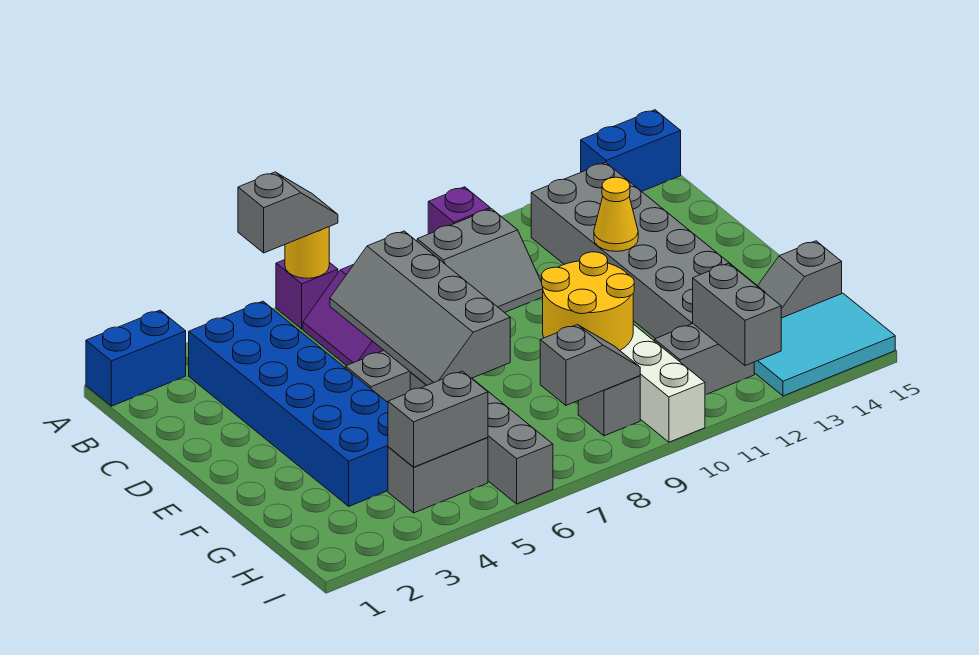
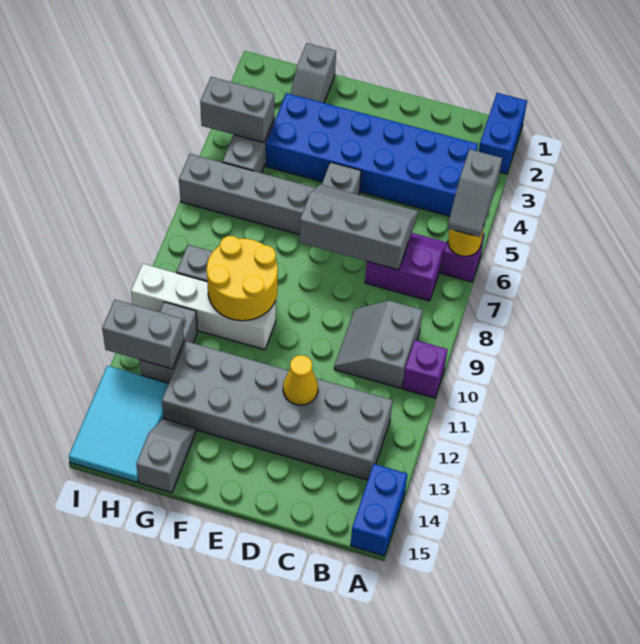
grey 2x4 slope [330,231,510,385] -> grey 2x3 slope [300,185,418,270]
grey 1x2 brick [388,371,488,467] -> grey 1x2 brick turned to [200,77,274,143]
grey 1x2 slope [540,325,640,405] -> grey 1x2 slope moved to [291,43,336,103]

